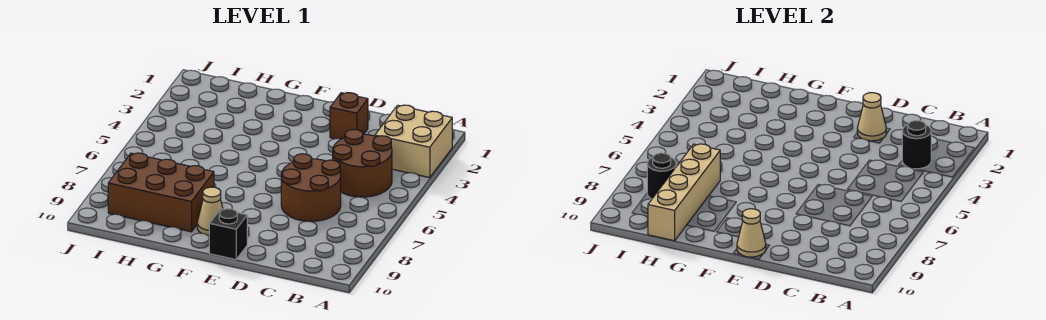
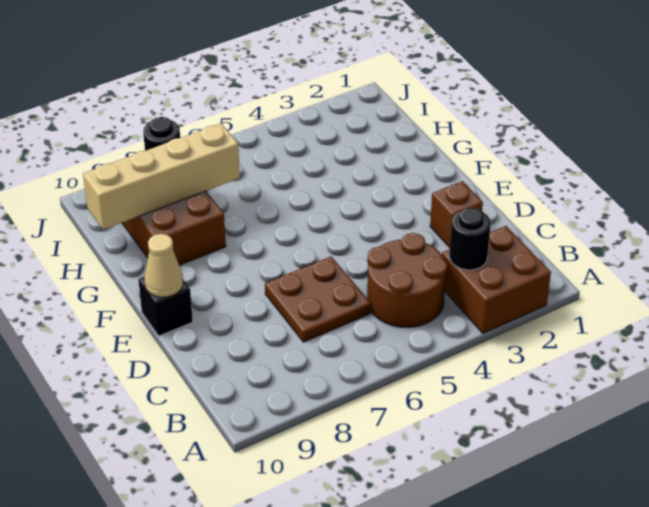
tan 2x2 brick [375,105,452,178] -> brown 2x2 brick [442,226,551,333]
brown 2x2 round brick [281,154,341,221] -> brown 2x2 plate [265,257,371,342]
tan 1x1 cone [857,93,886,141] -> none
tan 1x1 cone [197,187,223,235] -> none

